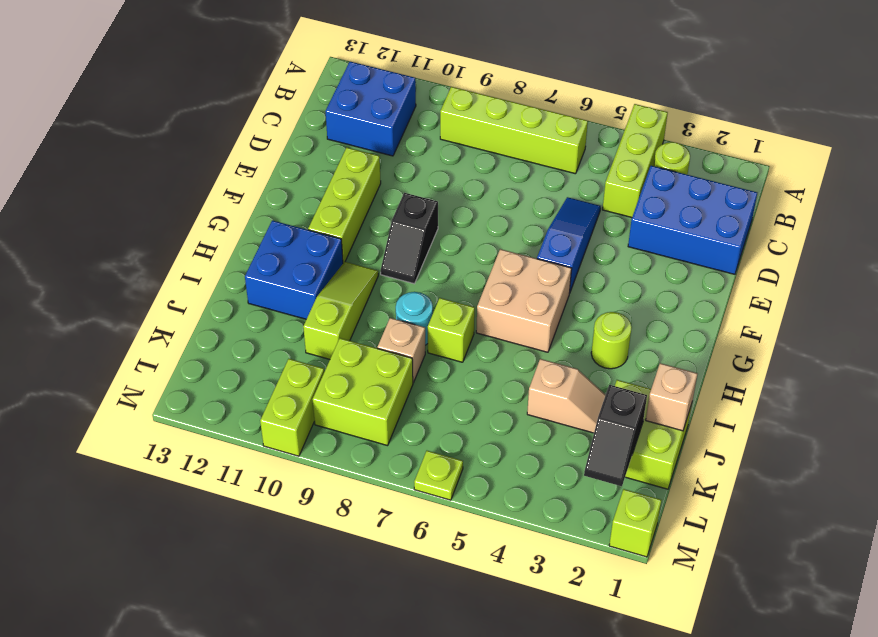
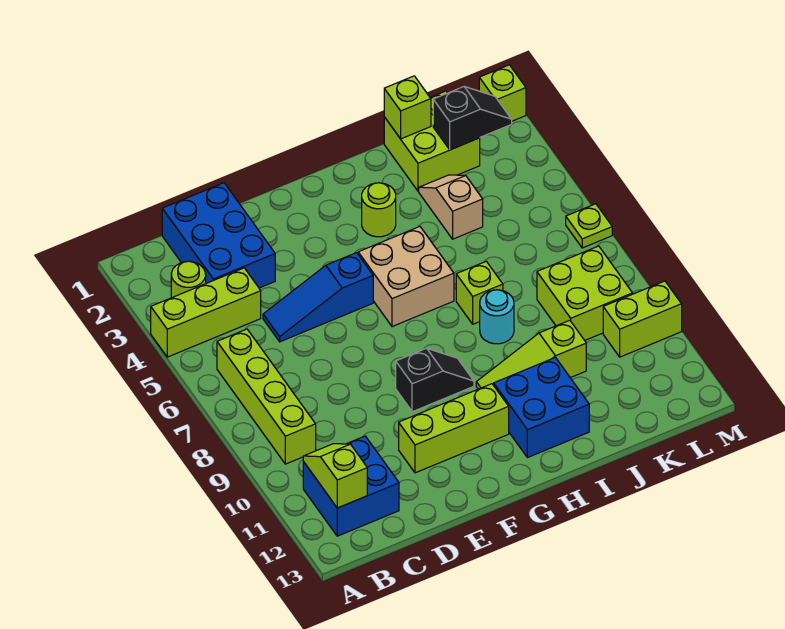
none -> lime 1x2 slope [303,444,367,508]
tan 1x1 brick [646,363,697,431] -> lime 1x1 brick [384,76,431,139]
tan 1x1 brick [377,318,425,383] -> none

